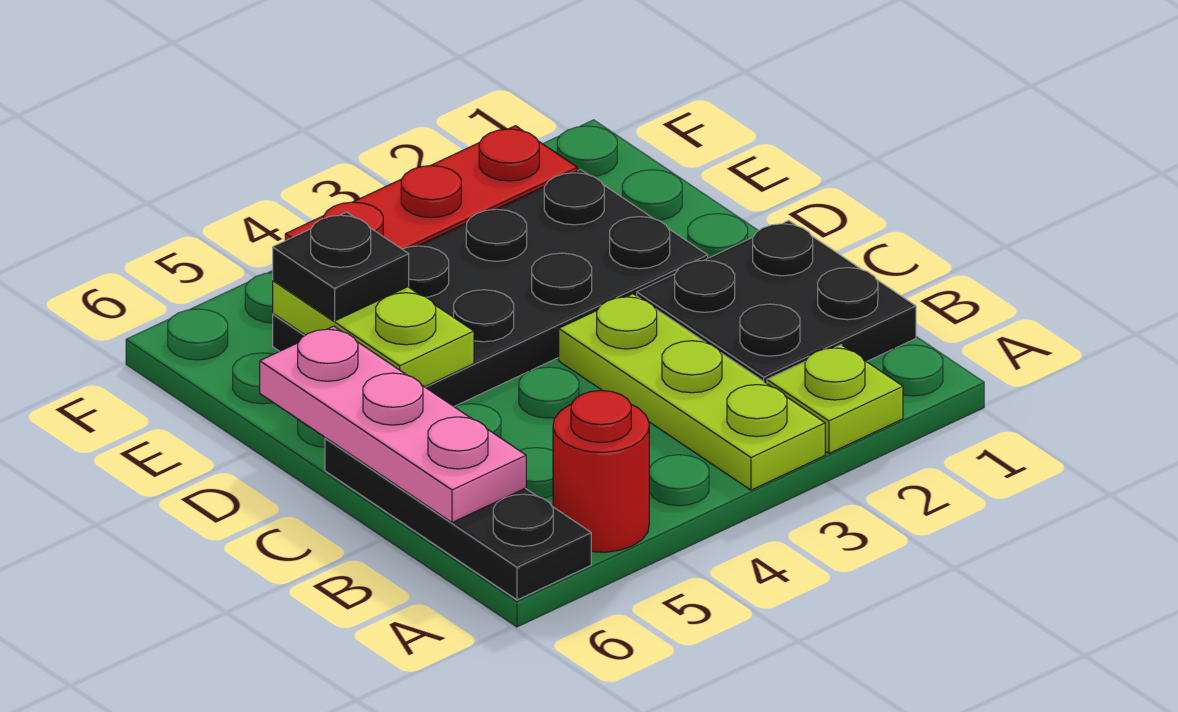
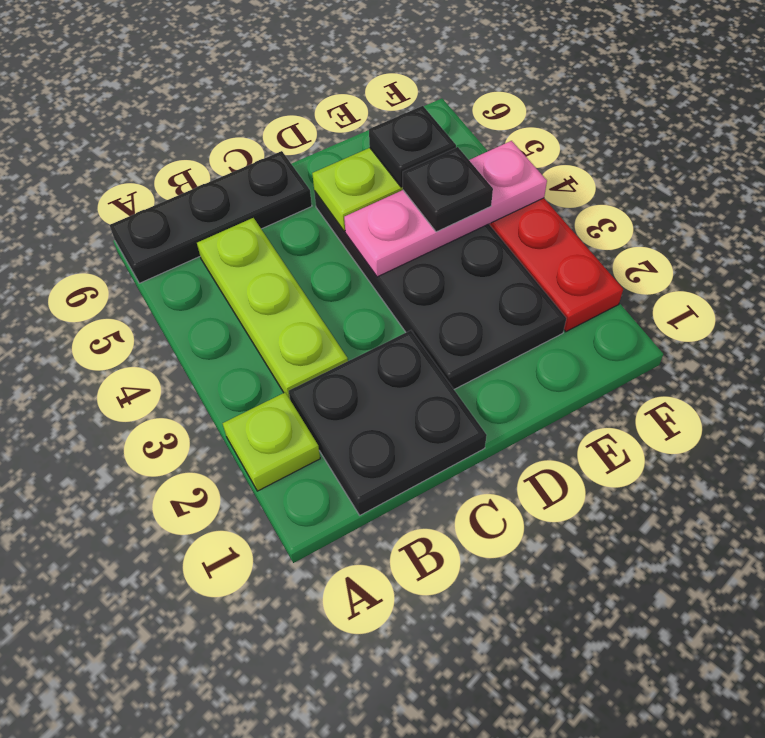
lime 1x3 plate [559,294,825,490] -> lime 1x3 plate turned to [197,218,348,399]
red 1x1 round brick [553,391,649,552] -> none
pink 1x3 plate [260,326,526,522] -> pink 1x3 plate moved to [344,141,547,277]
none -> black 1x1 plate [403,147,493,232]

